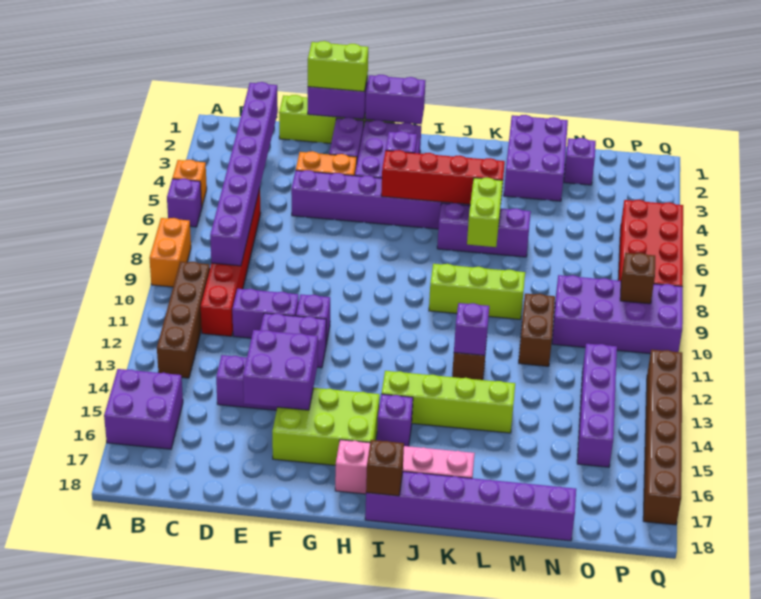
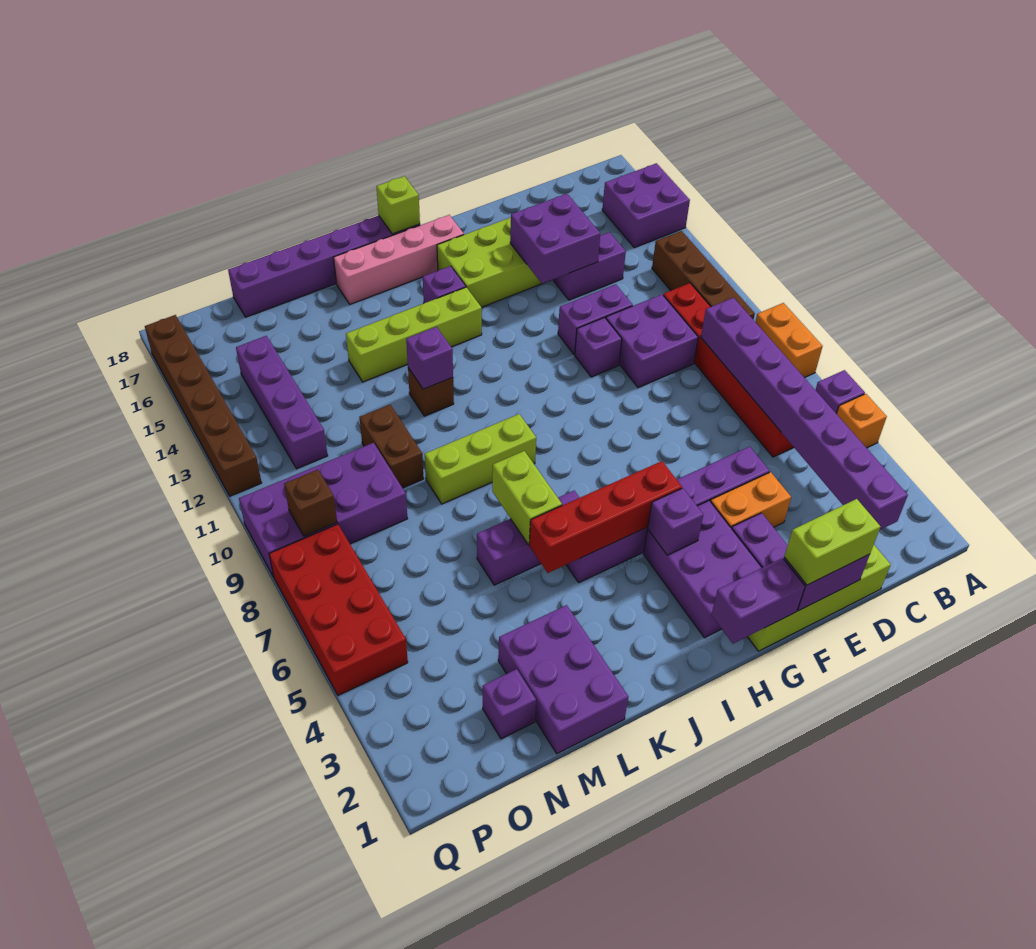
purple 1x2 brick [232,289,299,338] -> purple 2x2 brick [606,294,698,388]
brown 1x1 brick [366,440,404,496] -> lime 1x1 brick [376,176,420,234]

